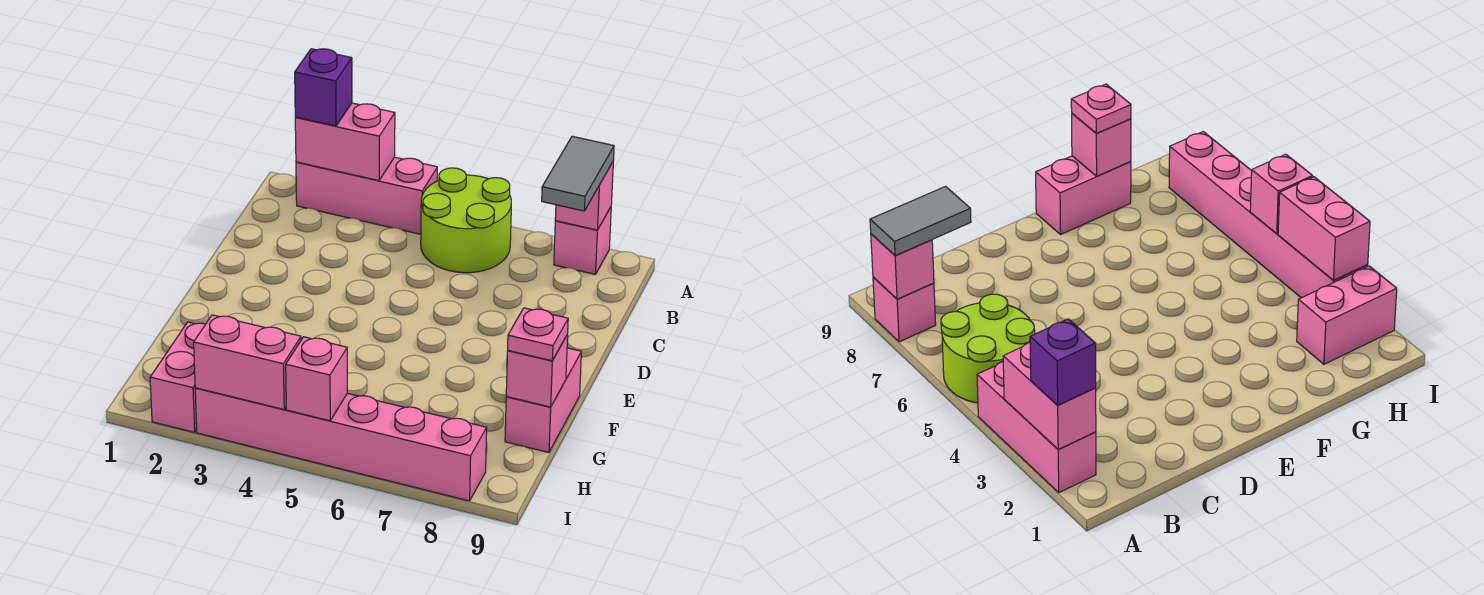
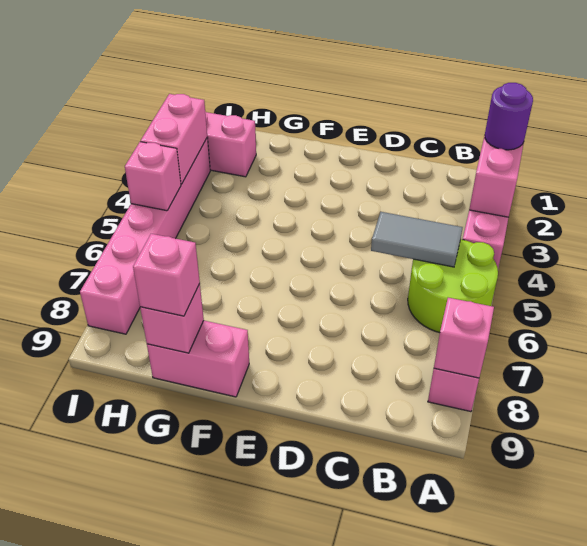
purple 1x1 brick [295,49,352,126] -> purple 1x1 round brick [485,83,533,150]
grey 1x2 tile [542,136,614,211] -> grey 1x2 tile moved to [371,212,463,267]
pink 1x1 plate [508,308,568,361] -> pink 1x1 brick [133,234,200,316]

